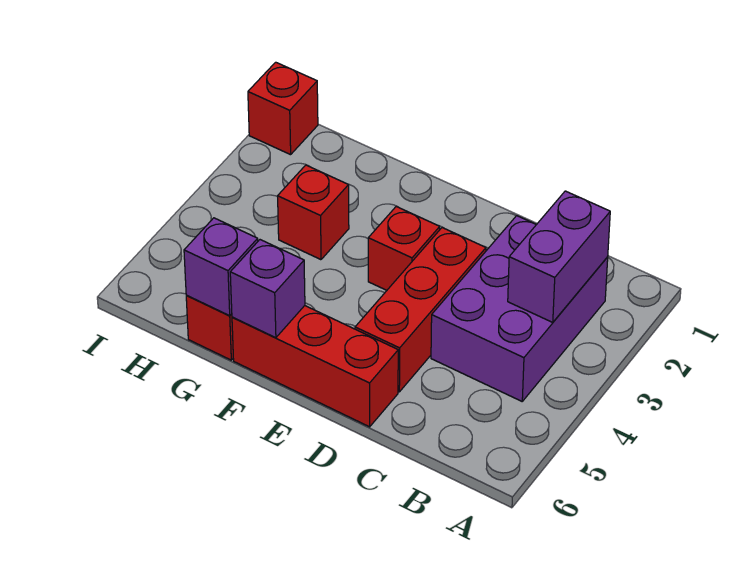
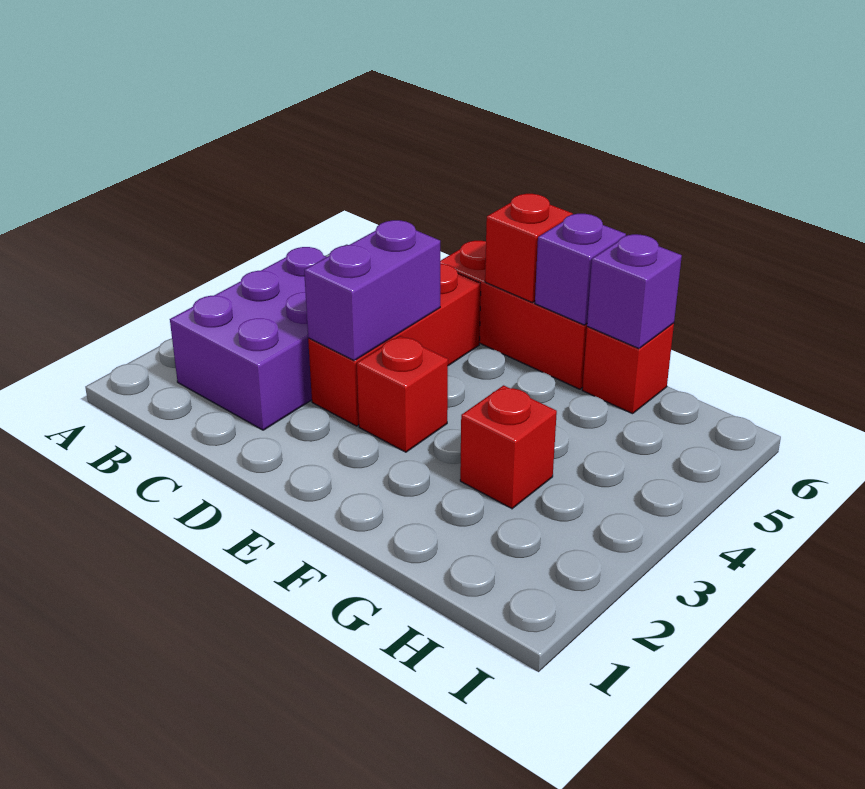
purple 1x2 brick [508,191,610,322] -> purple 1x2 brick moved to [304,220,440,360]
red 1x1 brick [248,62,318,155] -> red 1x1 brick moved to [485,194,573,302]

